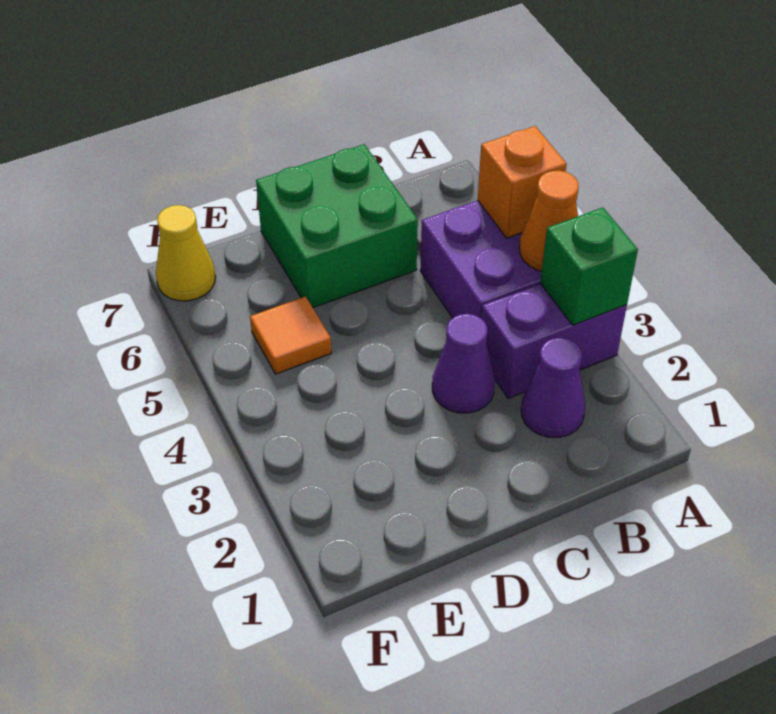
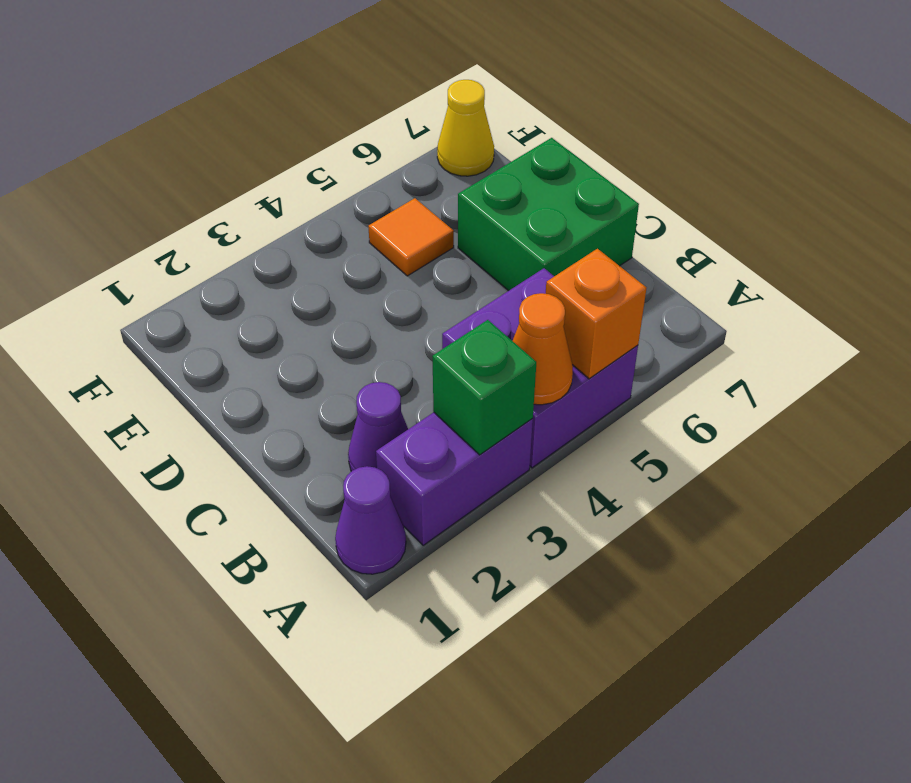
purple 1x2 brick [481,283,627,399] -> purple 1x2 brick turned to [376,412,533,545]
purple 1x1 cone [432,314,495,413] -> purple 1x1 cone moved to [335,466,406,574]

